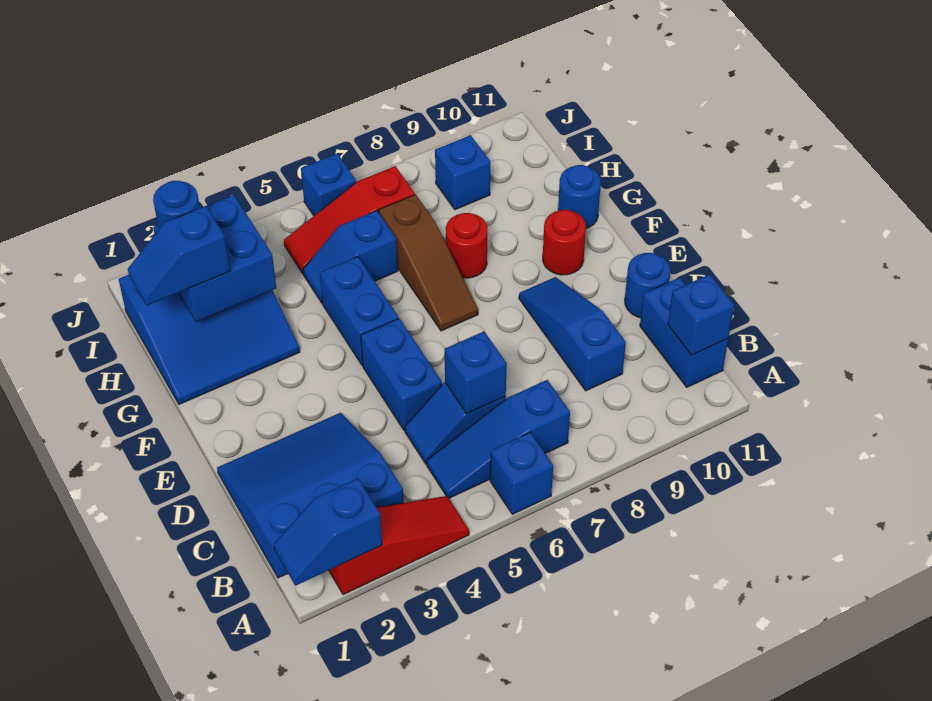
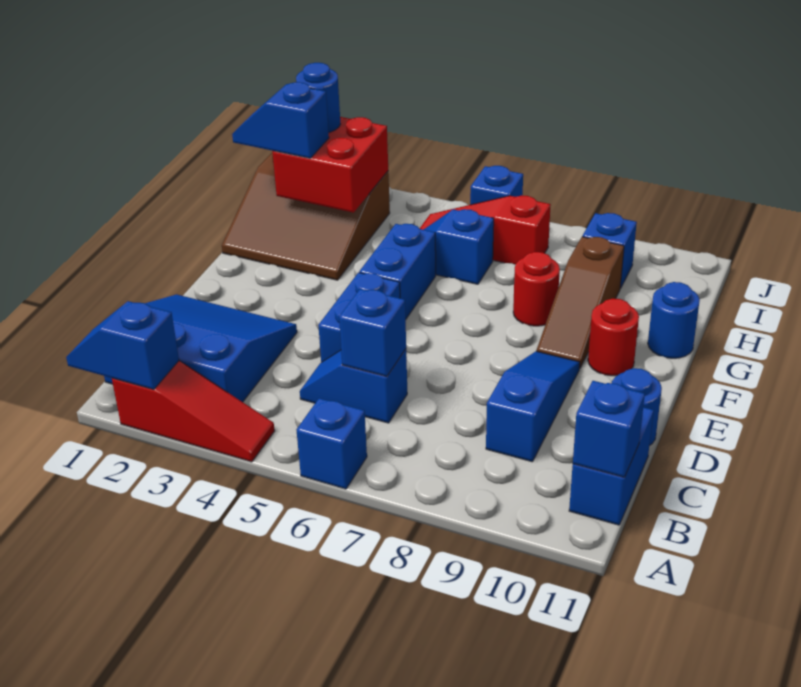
blue 1x3 slope [427,380,570,498] -> none
brown 1x3 slope [379,194,478,331] -> brown 1x3 slope moved to [536,237,624,369]
blue 3x3 slope [119,275,300,404] -> brown 3x3 slope [222,152,390,280]
blue 2x2 brick [153,195,276,322] -> red 2x2 brick [272,117,388,213]

